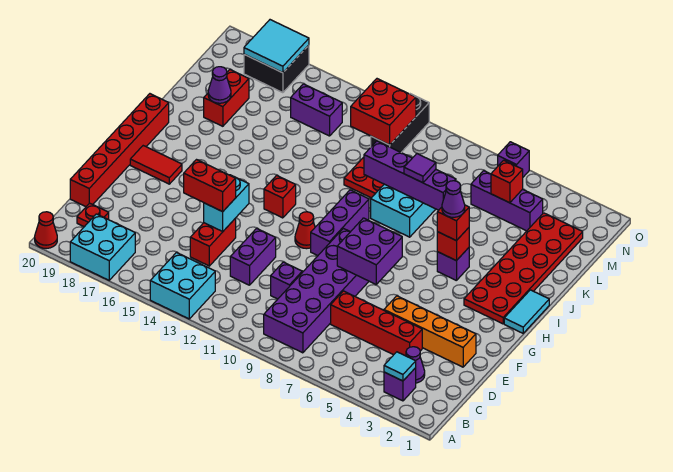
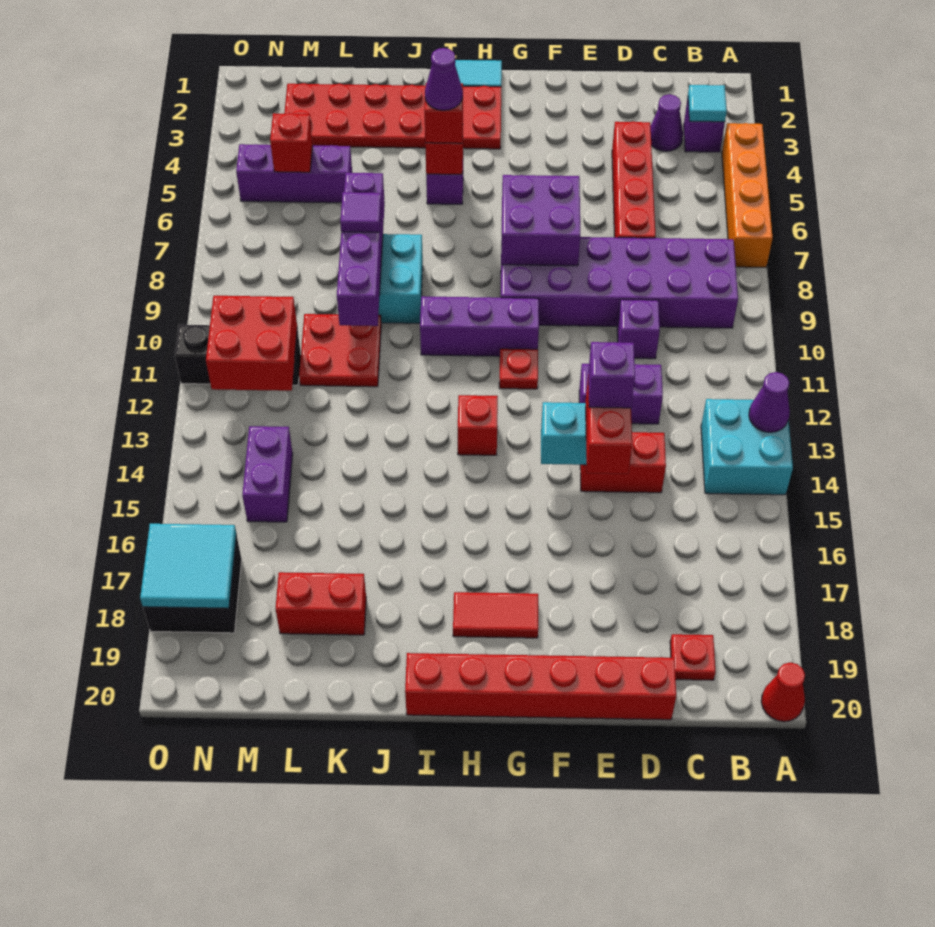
cyan 2x2 brick [70,214,135,280] -> none
orange 1x4 brick [384,296,476,367] -> orange 1x4 brick moved to [722,123,773,267]
red 1x1 cone [295,212,315,249] -> red 1x1 plate [499,349,538,389]
red 1x2 tile [130,146,182,184] -> red 1x2 tile turned to [453,592,538,638]
purple 1x1 cone [208,67,231,103] -> purple 1x1 cone moved to [749,372,790,432]
purple 1x3 brick [471,171,543,231] -> purple 1x3 brick turned to [236,144,352,203]
purple 1x1 brick [498,142,529,177] -> purple 1x1 brick moved to [588,342,635,408]

